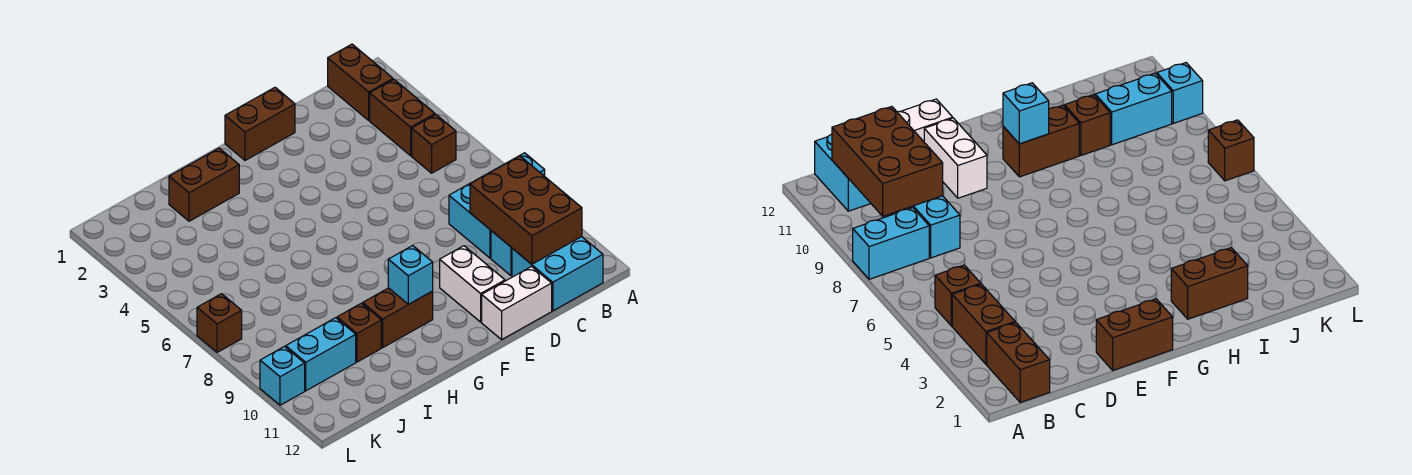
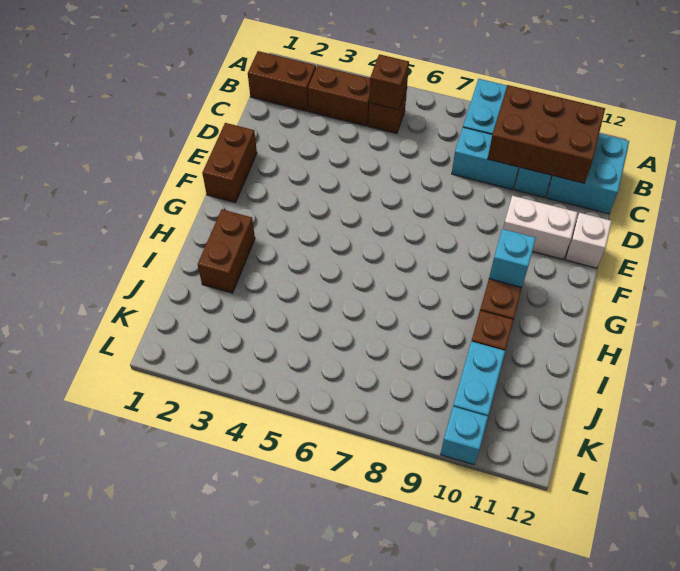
white 1x2 brick [482,267,552,340] -> white 1x1 brick [565,213,611,268]
brown 1x1 brick [197,294,242,352] -> brown 1x1 brick moved to [369,54,409,110]

